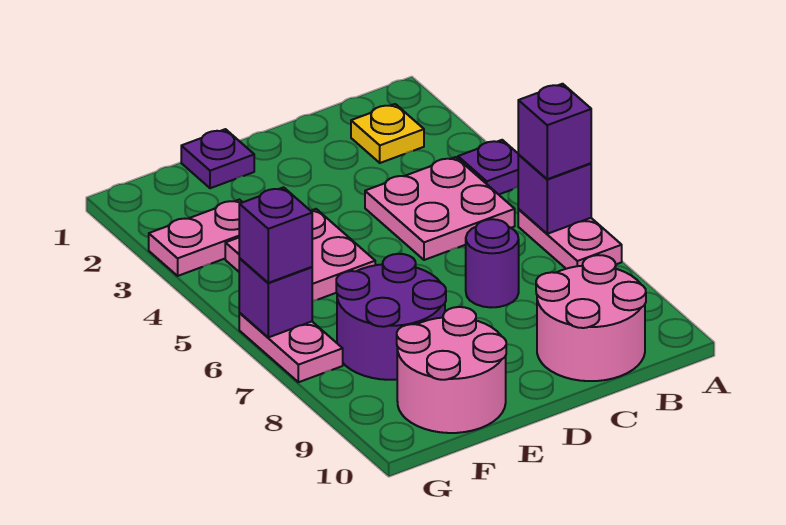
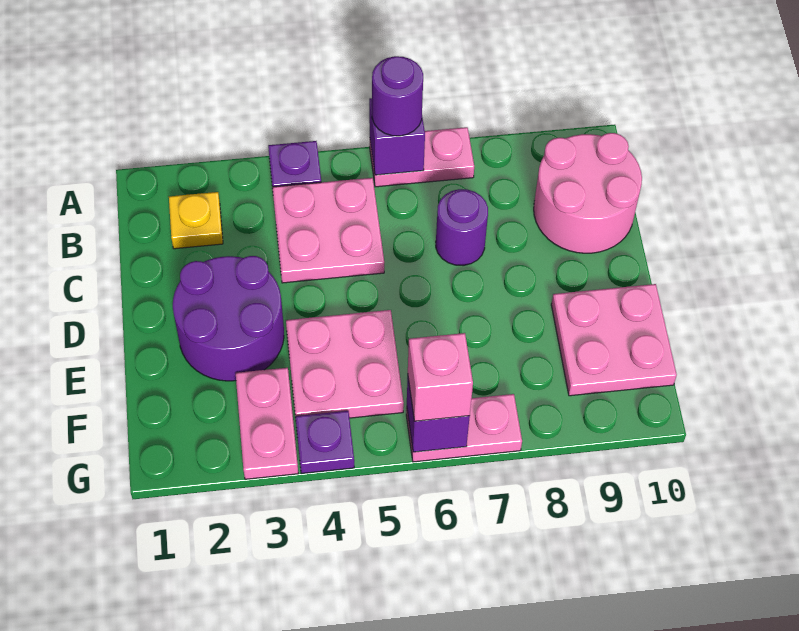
purple 1x1 brick [518,84,591,179] -> purple 1x1 round brick [372,56,423,136]
purple 1x1 plate [181,129,254,188] -> purple 1x1 plate moved to [295,411,354,474]
purple 2x2 round brick [336,254,446,380] -> purple 2x2 round brick moved to [173,256,284,381]
pink 2x2 round brick [397,307,506,433] -> pink 2x2 plate [551,284,677,396]
purple 1x1 brick [239,187,312,283] -> pink 1x1 brick [408,333,473,421]

